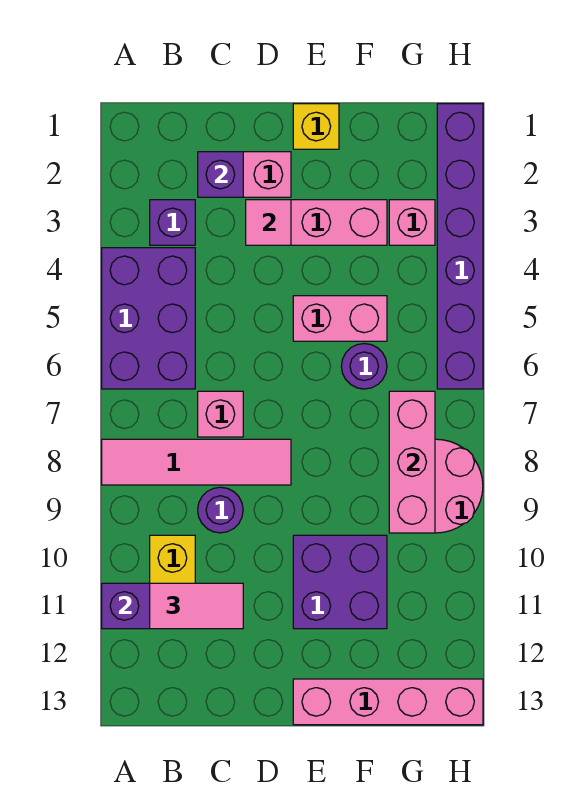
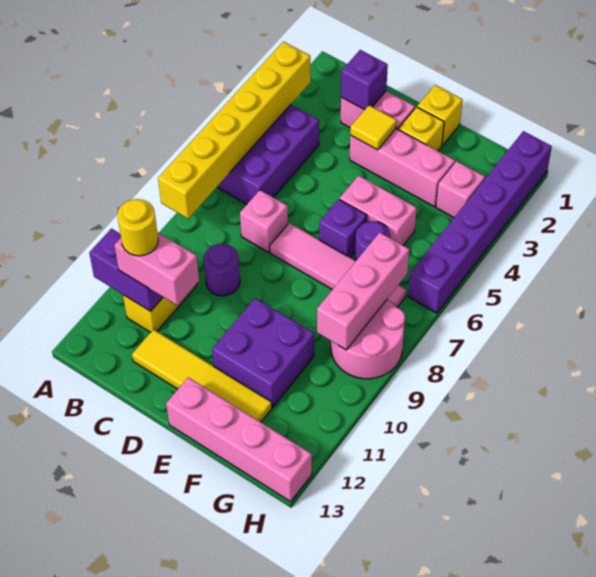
none -> yellow 1x6 brick [158,42,311,219]
pink 1x4 tile [102,439,291,485] -> pink 1x4 tile moved to [270,223,406,307]
purple 1x1 brick [150,200,195,245] -> purple 1x1 brick moved to [319,199,367,258]
pink 1x2 tile [150,583,243,629] -> pink 1x2 brick [114,232,199,305]
none -> yellow 1x1 round brick [117,199,158,256]
none -> yellow 1x4 tile [132,329,272,422]
pink 1x1 tile [246,200,291,245] -> yellow 1x1 tile [350,105,397,150]
none -> yellow 1x1 brick [398,107,444,151]

